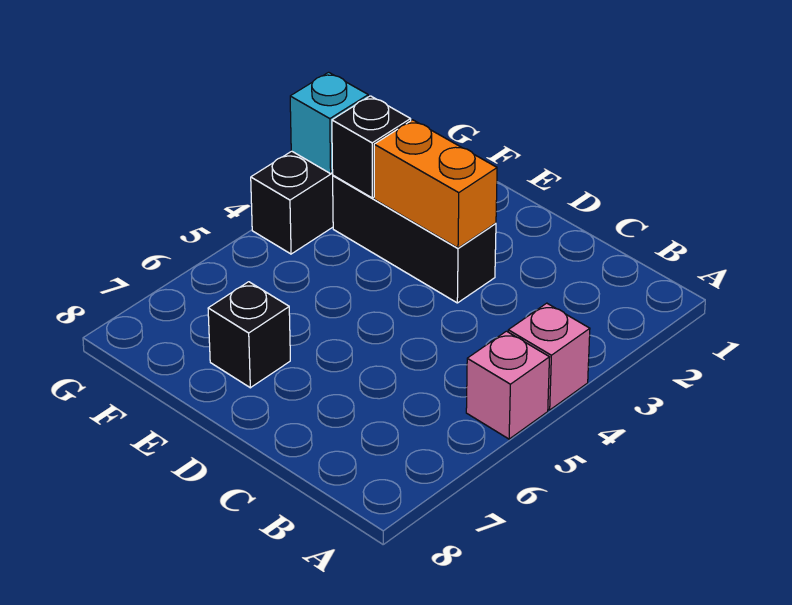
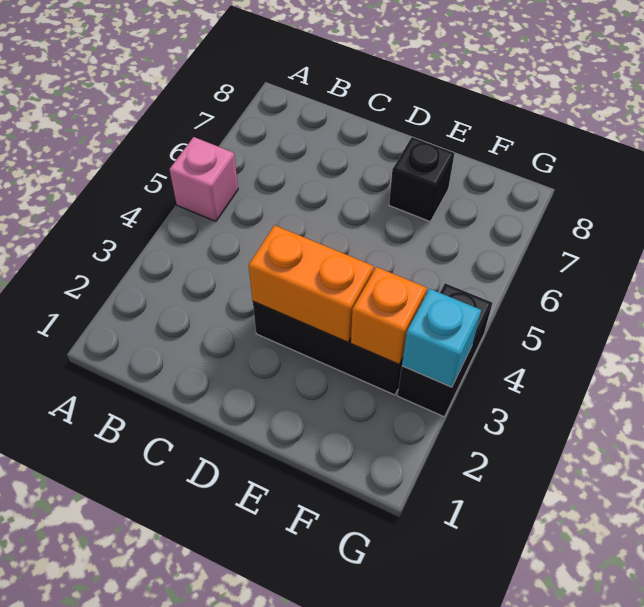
pink 1x1 brick [508,303,590,410] -> none
black 1x1 brick [332,96,411,198] -> orange 1x1 brick [351,267,427,364]

